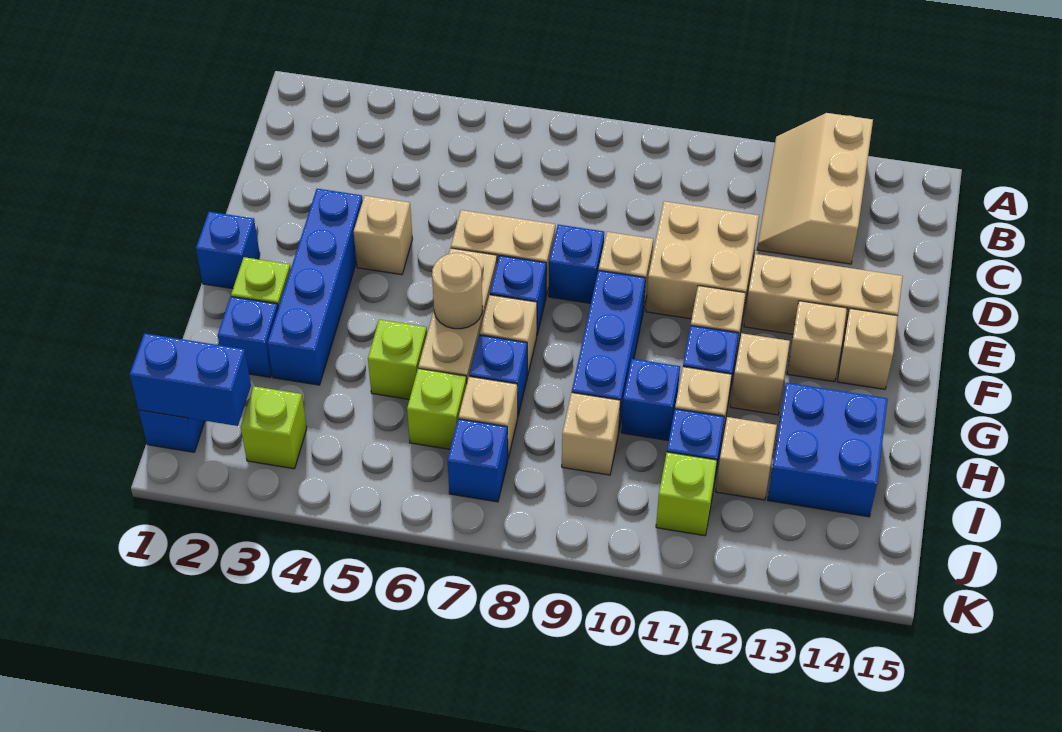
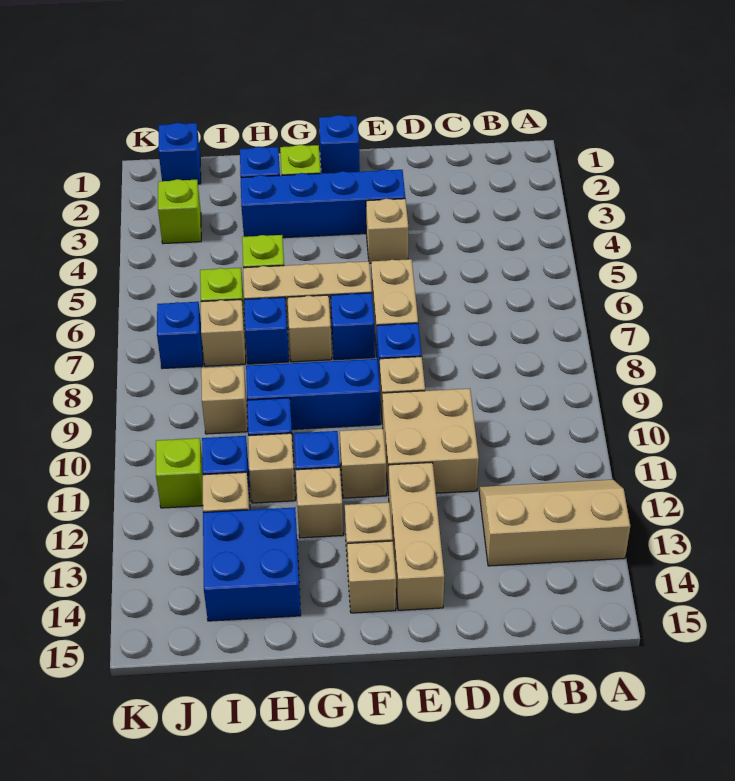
tan 1x1 round brick [432,253,483,329] -> none
blue 1x2 brick [130,333,251,426] -> none

